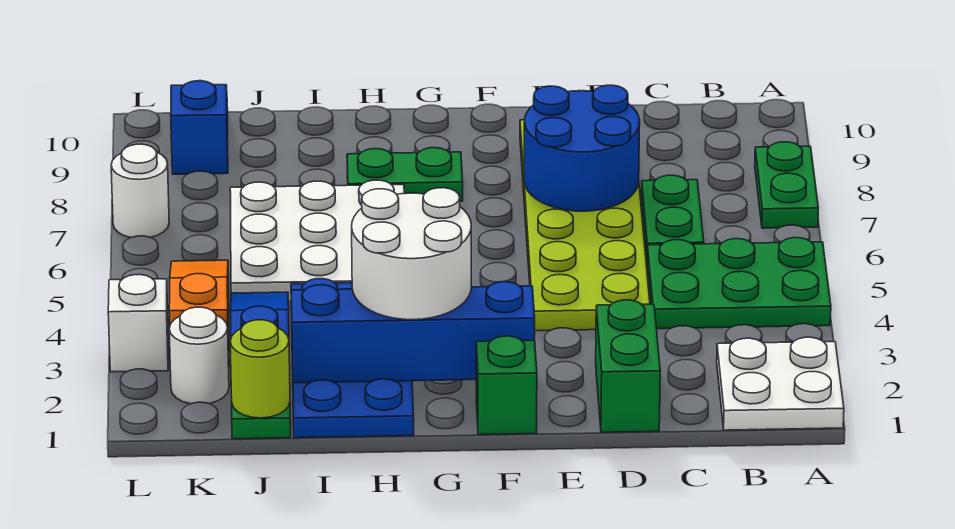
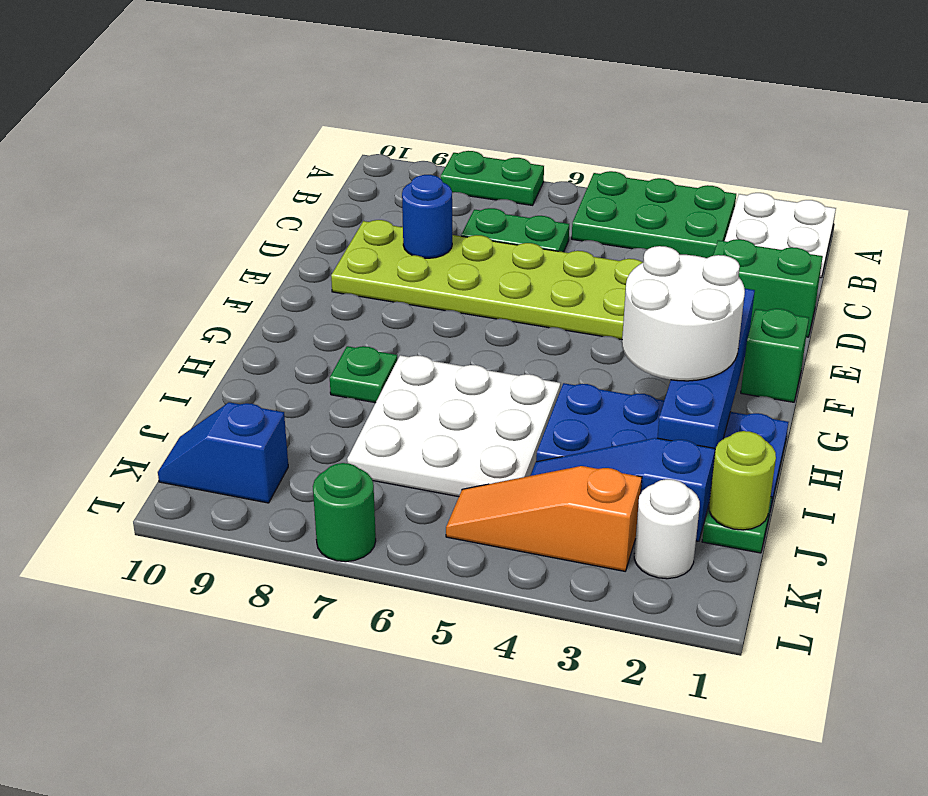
green 2x3 plate [647,238,831,329] -> green 2x3 plate turned to [572,171,736,258]
blue 2x2 round brick [524,85,640,211] -> blue 1x1 round brick [402,175,452,258]
green 1x2 plate [347,148,463,201] -> green 1x1 plate [330,346,397,403]
white 1x1 brick [108,275,168,372] -> none
white 1x1 round brick [111,144,169,238] -> green 1x1 round brick [313,463,376,562]

